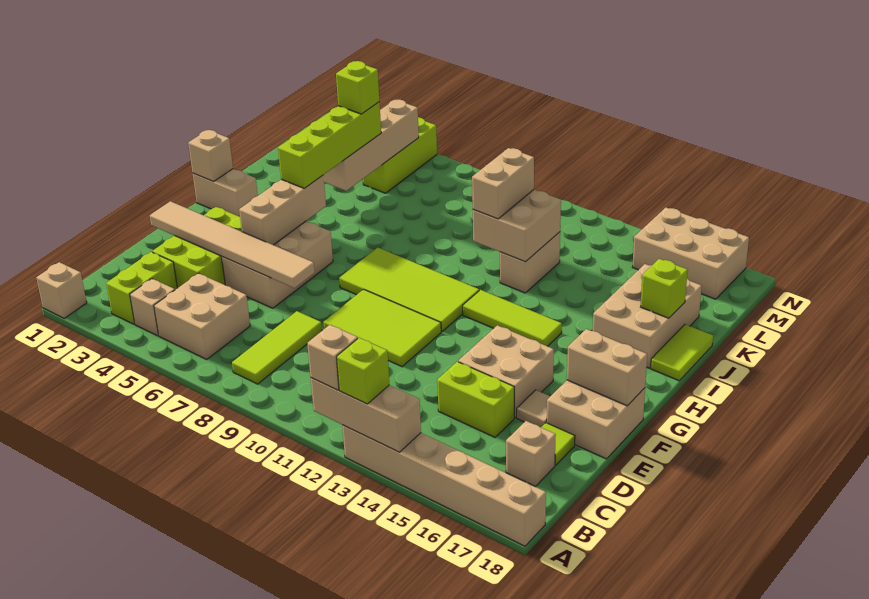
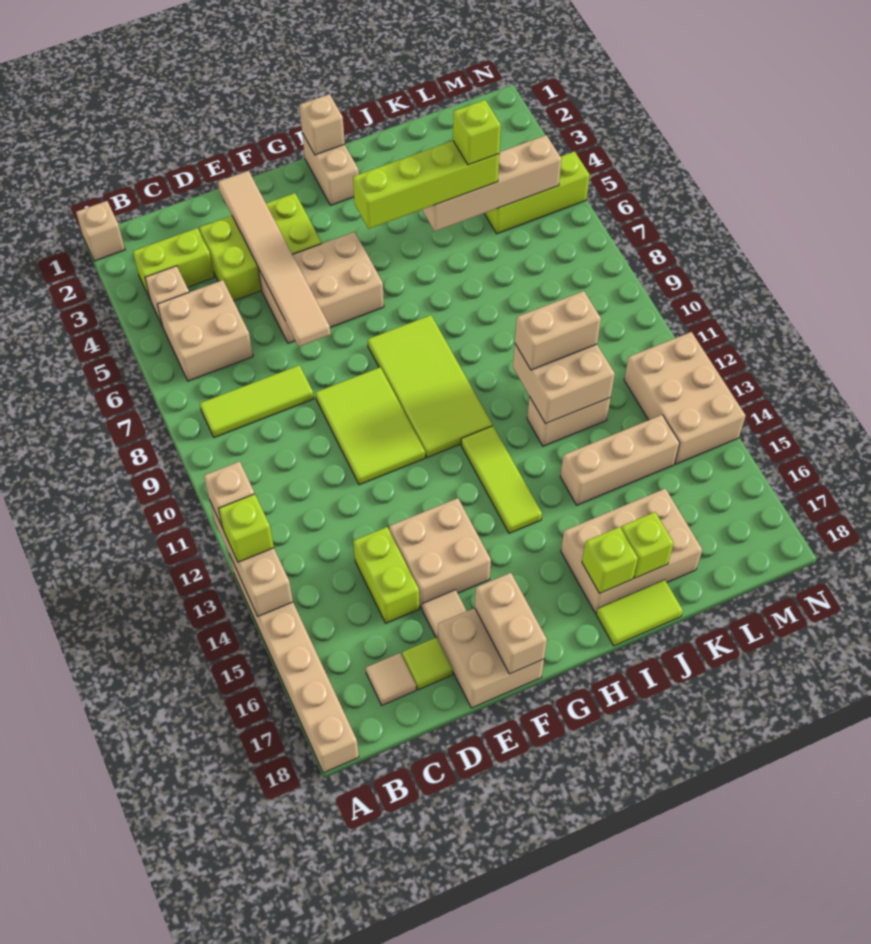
tan 1x1 brick [506,421,556,486] -> tan 1x1 tile [366,653,416,705]
tan 1x3 brick [239,175,326,245] -> tan 1x3 brick moved to [560,415,680,505]
none -> lime 1x1 brick [582,527,638,593]
tan 2x3 brick [633,208,749,299] -> tan 2x3 brick moved to [624,332,746,464]

